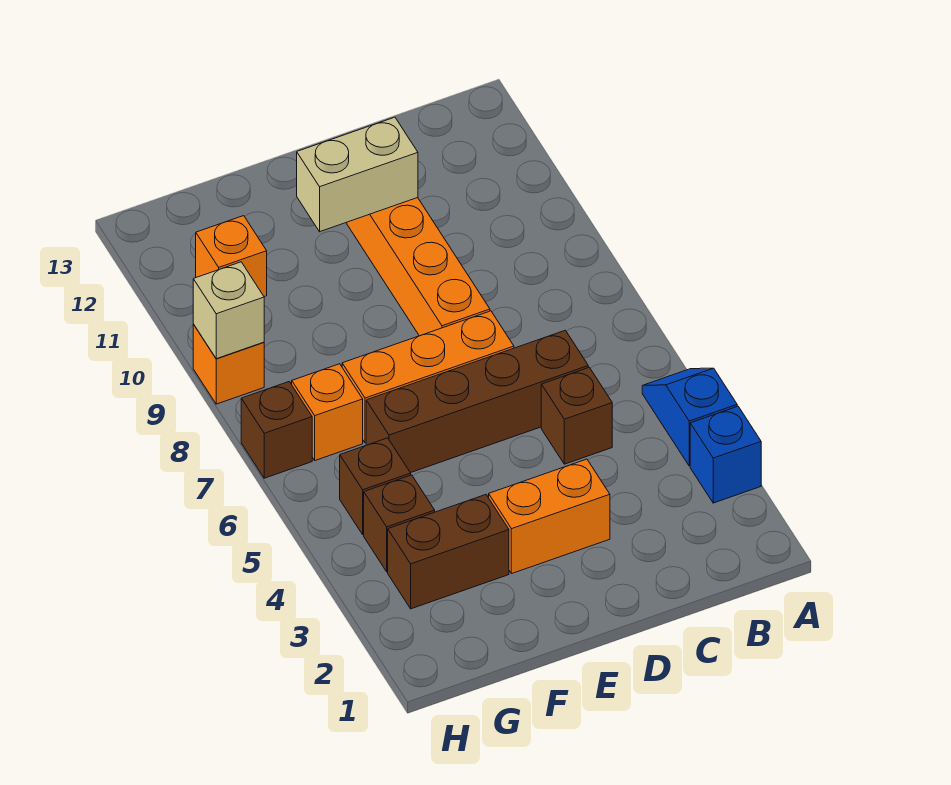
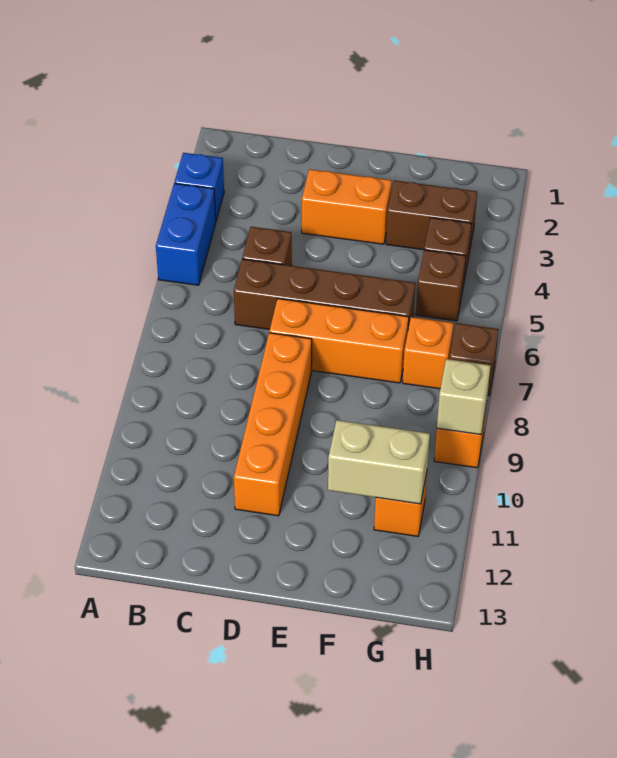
blue 1x2 slope [642,368,737,466] -> blue 1x2 brick [156,183,216,285]
tan 1x2 brick [297,117,418,232] -> tan 1x2 brick moved to [328,420,430,504]

